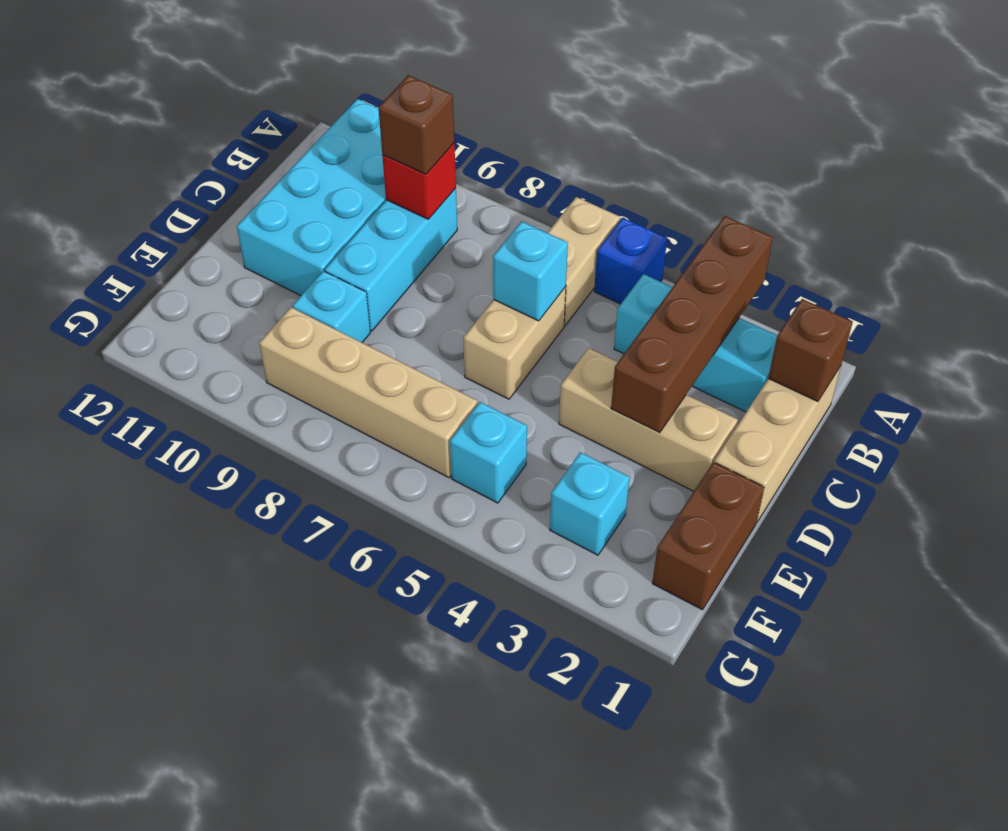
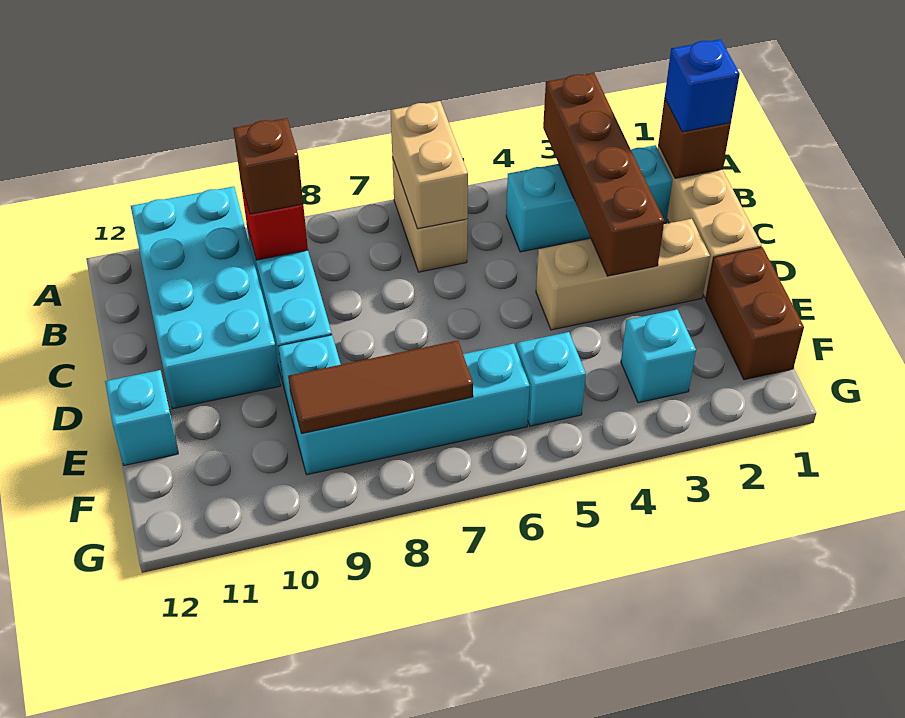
blue 1x1 brick [594,218,667,304] -> blue 1x1 brick moved to [665,39,740,132]
tan 1x2 brick [463,287,566,399] -> tan 1x2 brick moved to [391,101,468,229]
cyan 1x1 brick [493,221,568,321] -> cyan 1x1 brick moved to [105,370,178,466]
tan 1x4 brick [259,307,478,478] -> cyan 1x4 brick [290,344,530,475]
none -> brown 1x3 tile [288,341,473,434]

